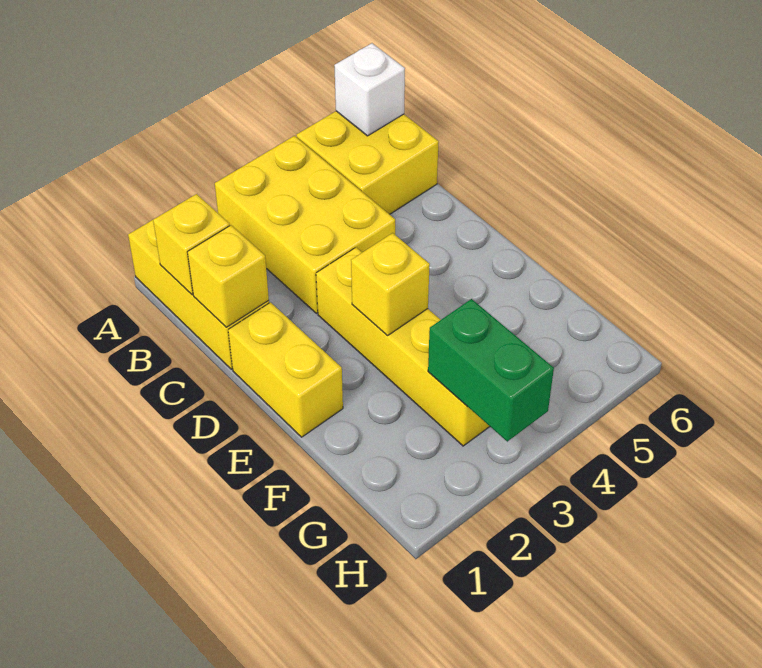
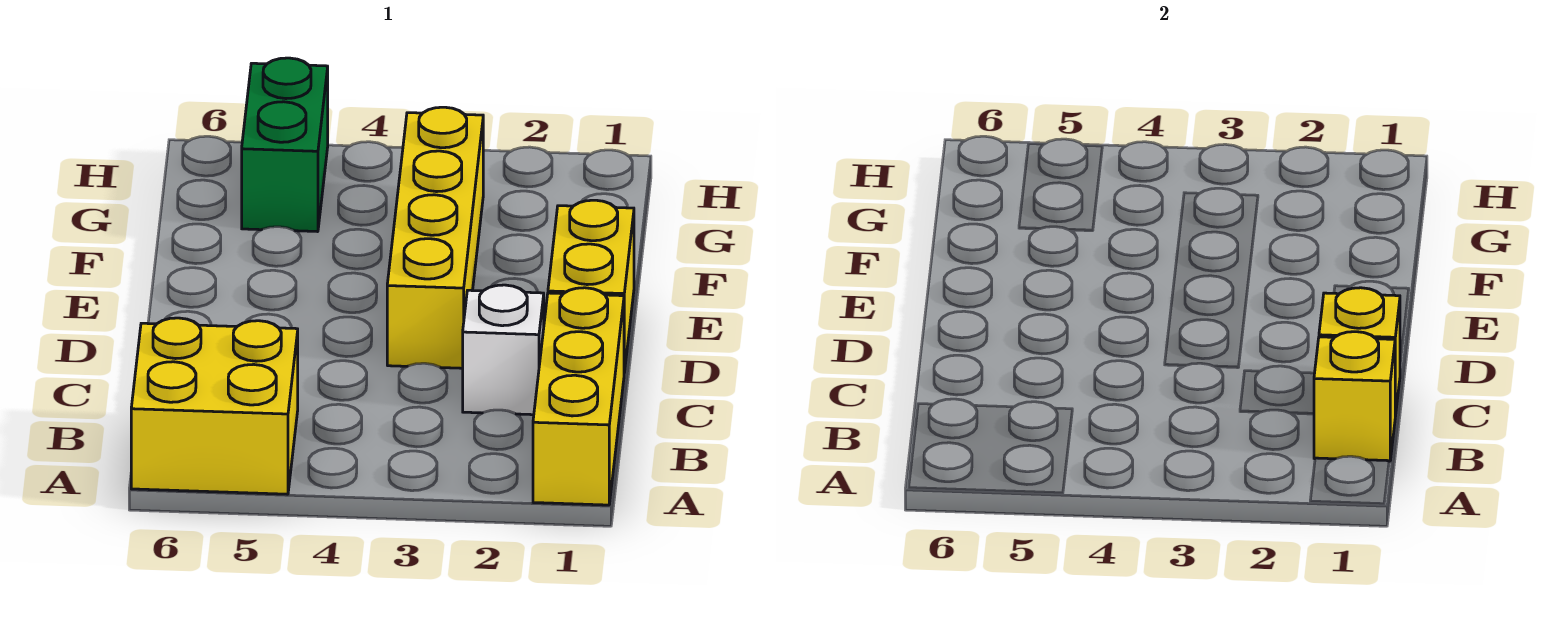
yellow 2x3 brick [215,136,395,313] -> none
white 1x1 brick [334,43,405,136] -> white 1x1 brick moved to [463,285,544,415]
yellow 1x1 brick [351,233,430,335] -> none
green 1x2 brick [428,299,554,441] -> green 1x2 brick moved to [242,58,328,232]

